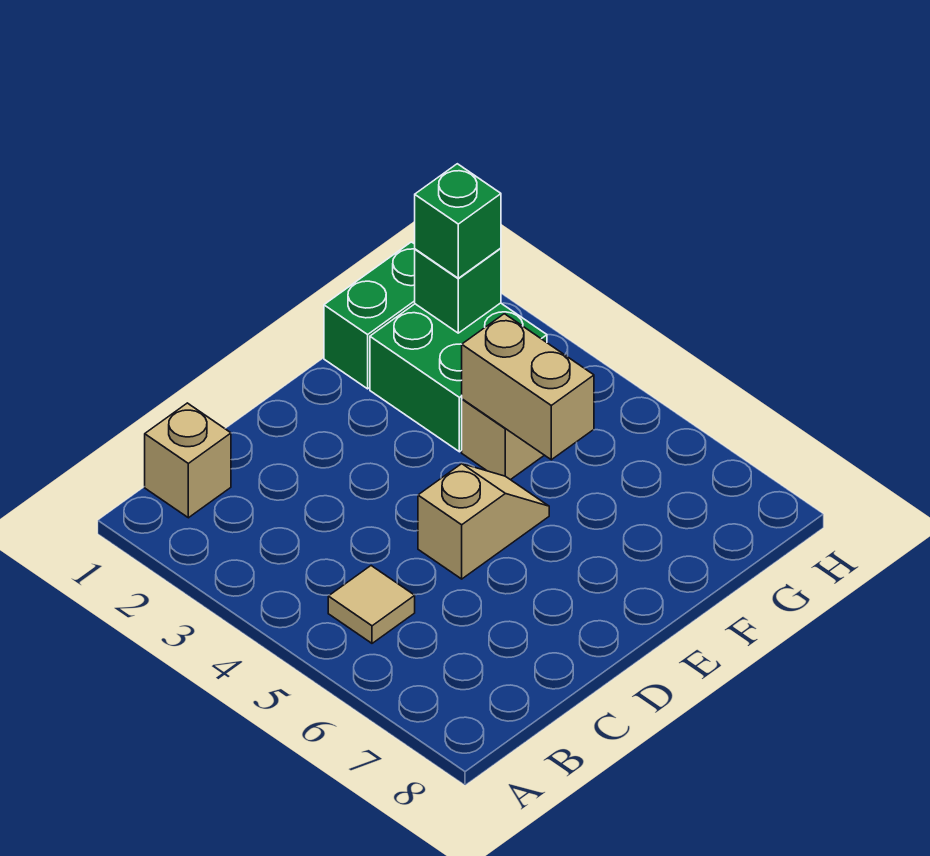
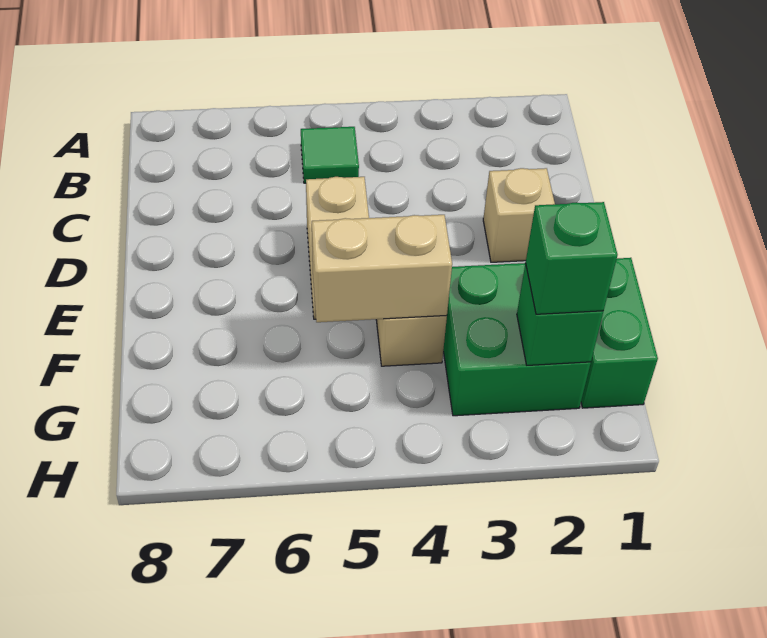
tan 1x1 brick [145,403,231,518] -> tan 1x1 brick moved to [483,168,555,262]
tan 1x1 tile [328,566,415,643] -> green 1x1 tile [301,127,359,183]

